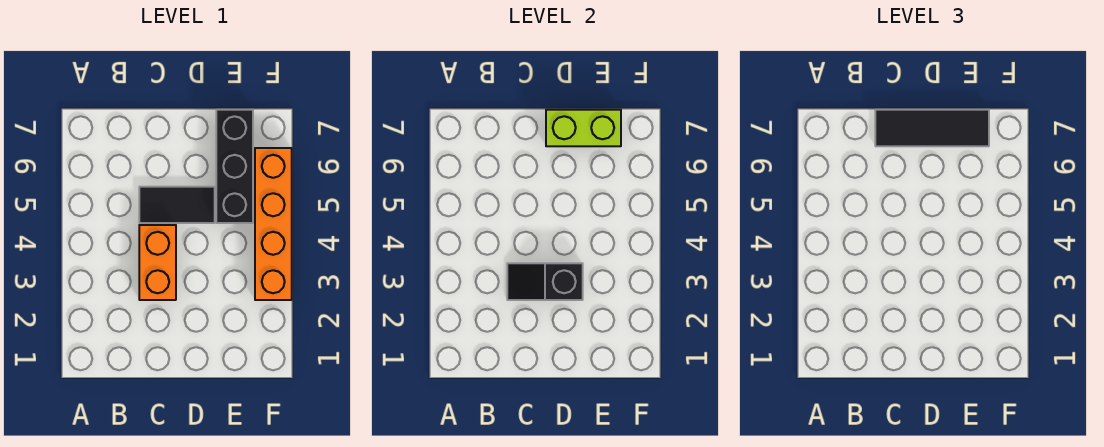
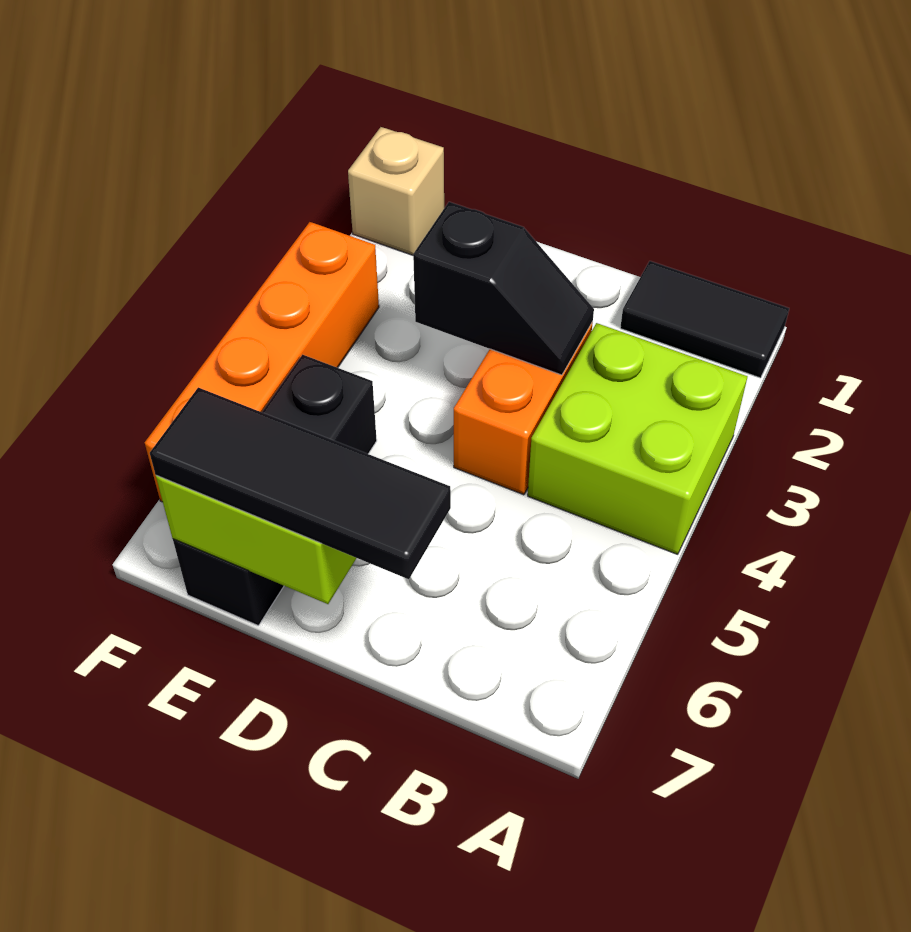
none -> lime 2x2 brick [528,323,748,554]
black 1x2 tile [139,187,215,223] -> black 1x2 tile moved to [620,261,789,378]
none -> tan 1x1 brick [348,127,444,255]

